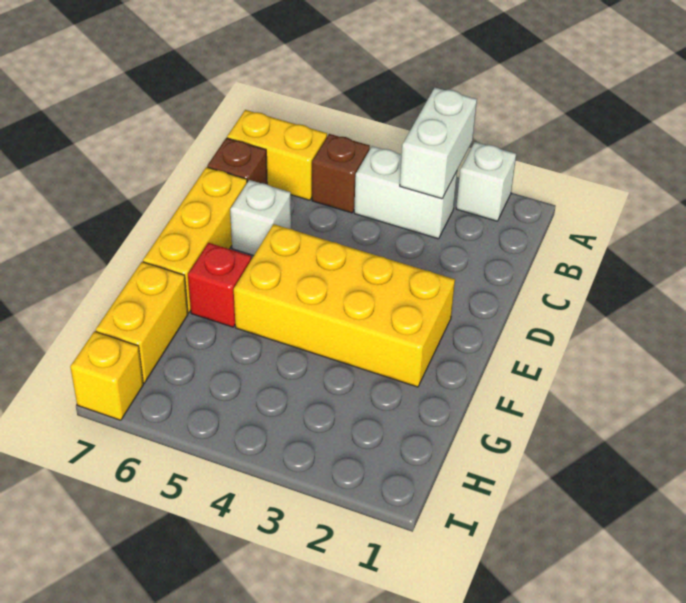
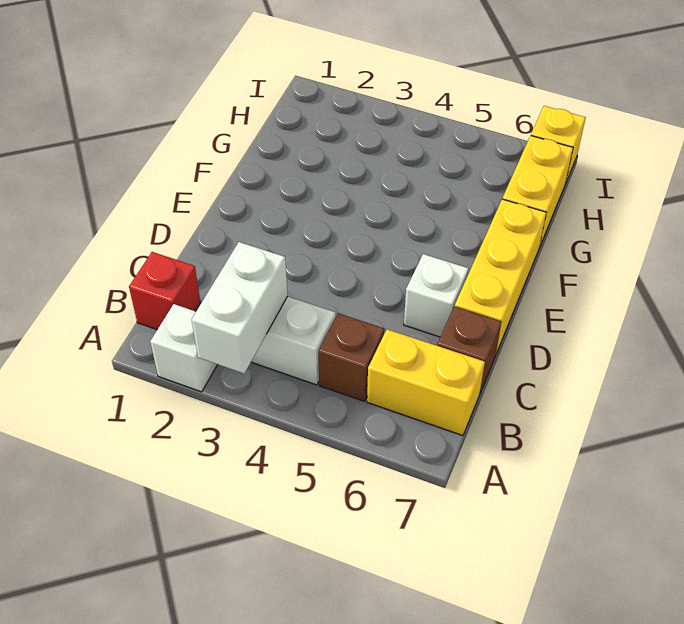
yellow 2x4 brick [234,224,455,387] -> none
red 1x1 brick [188,243,251,327] -> red 1x1 brick moved to [129,252,201,330]

